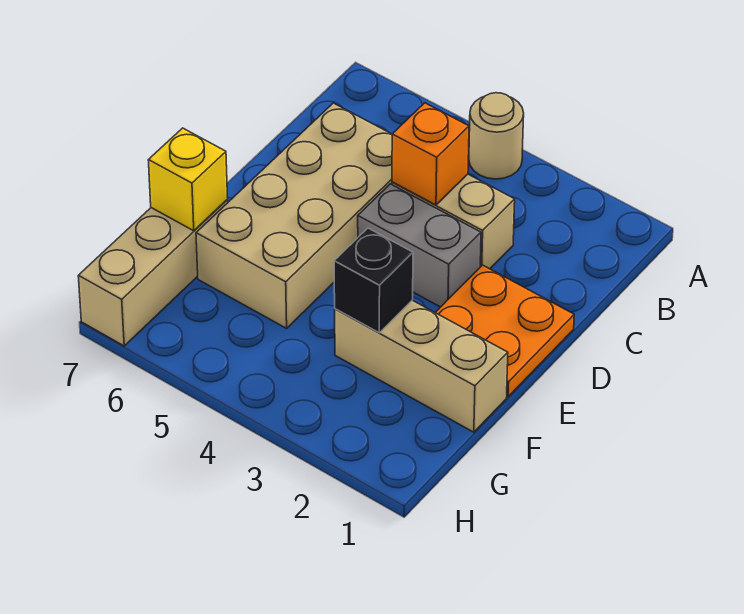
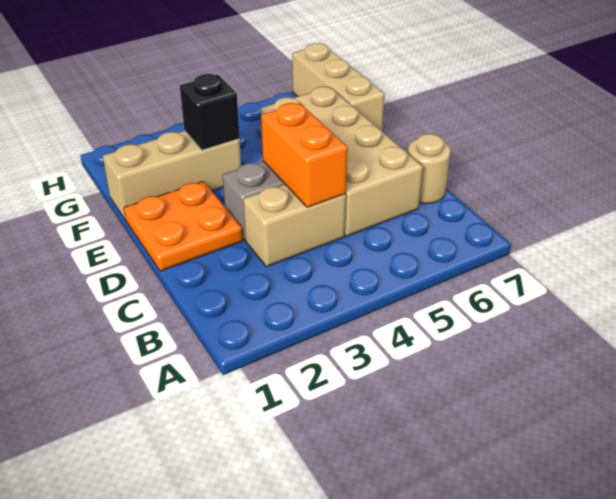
tan 1x1 round brick [469,93,524,179] -> tan 1x1 round brick moved to [408,134,451,204]
orange 1x1 brick [392,103,469,205] -> orange 1x2 brick [261,103,348,207]
yellow 1x1 brick [148,128,228,231] -> none

